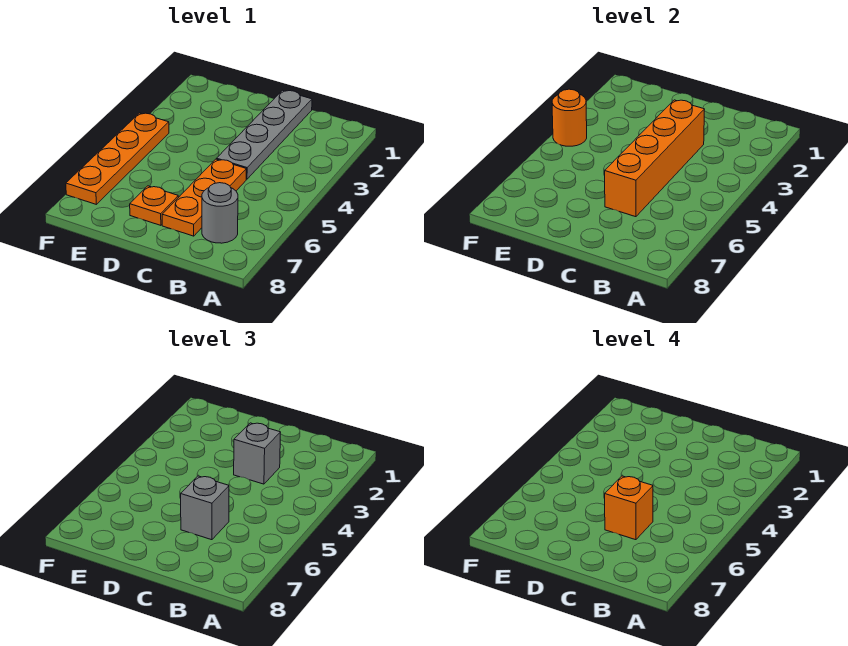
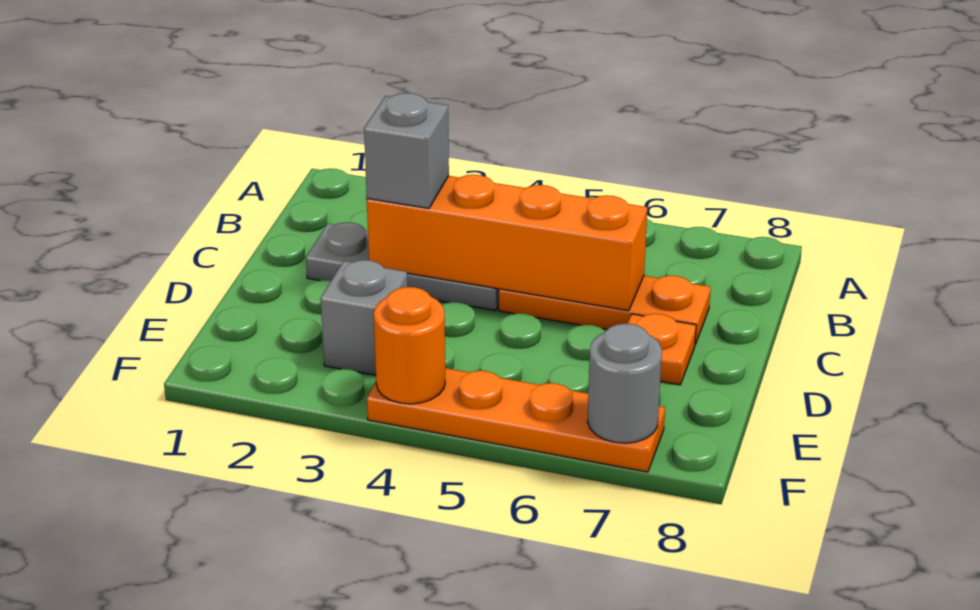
grey 1x1 round brick [202,183,238,243] -> grey 1x1 round brick moved to [587,324,662,443]
grey 1x4 plate [217,90,312,179] -> grey 1x3 plate [306,222,499,311]
grey 1x1 brick [181,476,229,540] -> grey 1x1 brick moved to [321,260,407,375]
orange 1x1 brick [605,476,653,540] -> none

